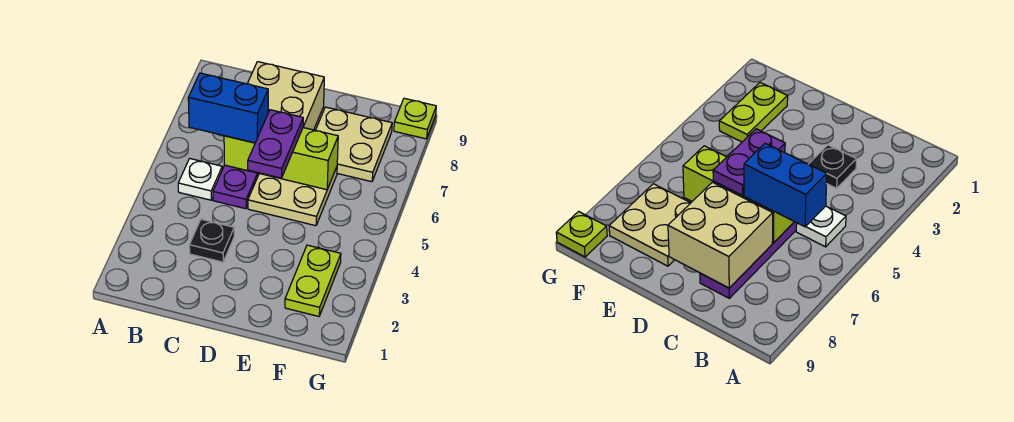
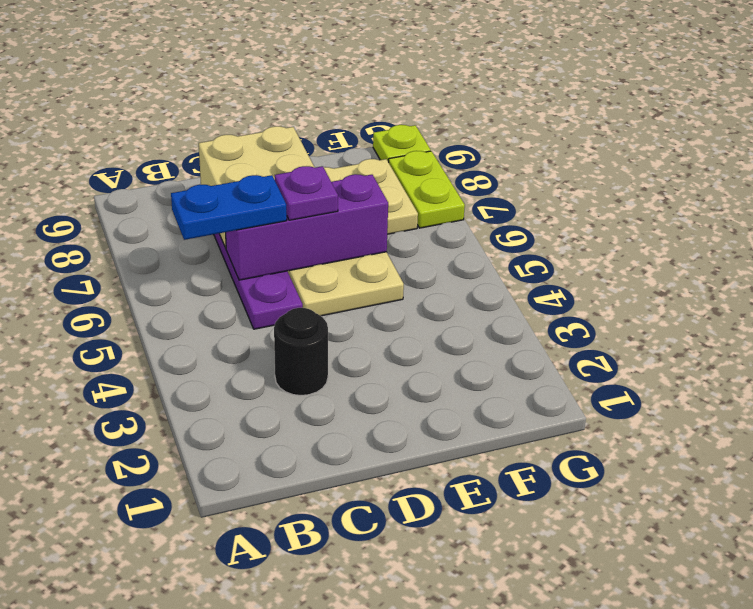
white 1x1 plate [178,159,222,200] -> none
blue 1x2 brick [188,73,268,143] -> blue 1x2 plate [171,175,287,240]
black 1x1 plate [189,219,234,262] -> black 1x1 round brick [274,308,328,396]
lime 1x3 brick [224,128,338,190] -> purple 1x3 brick [226,174,388,280]
purple 1x2 plate [248,110,303,178] -> purple 1x1 plate [275,166,338,220]
lime 1x2 plate [285,245,341,316] -> lime 1x2 plate moved to [389,151,465,228]

